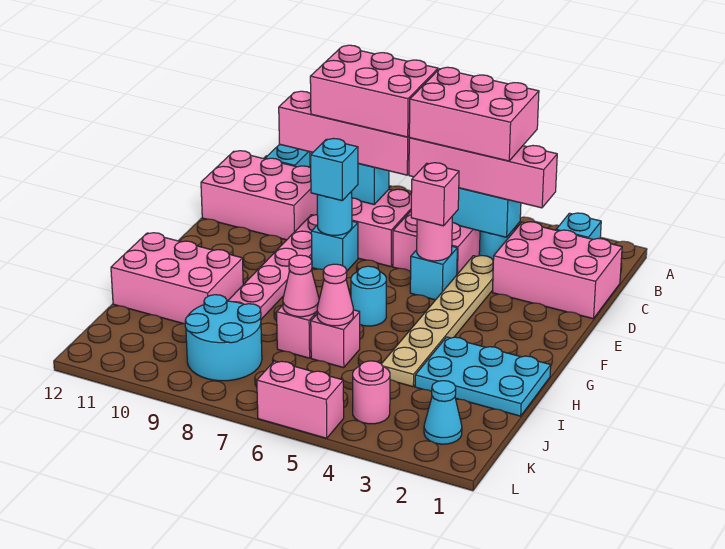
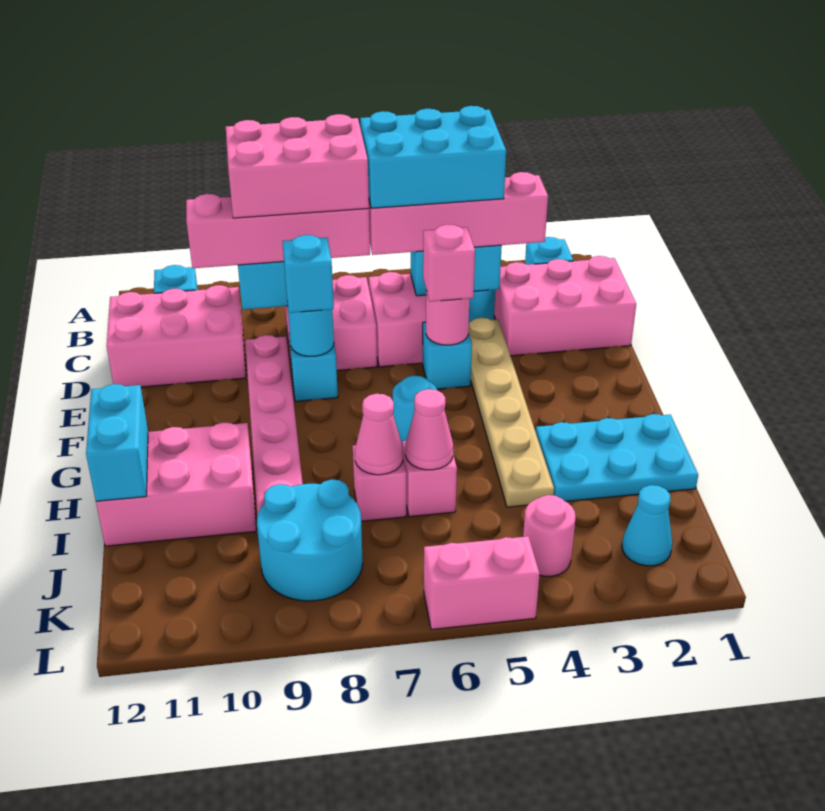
pink 2x3 brick [409,67,539,161] -> cyan 2x3 brick [360,106,506,208]
none -> cyan 1x2 brick [86,384,148,501]

